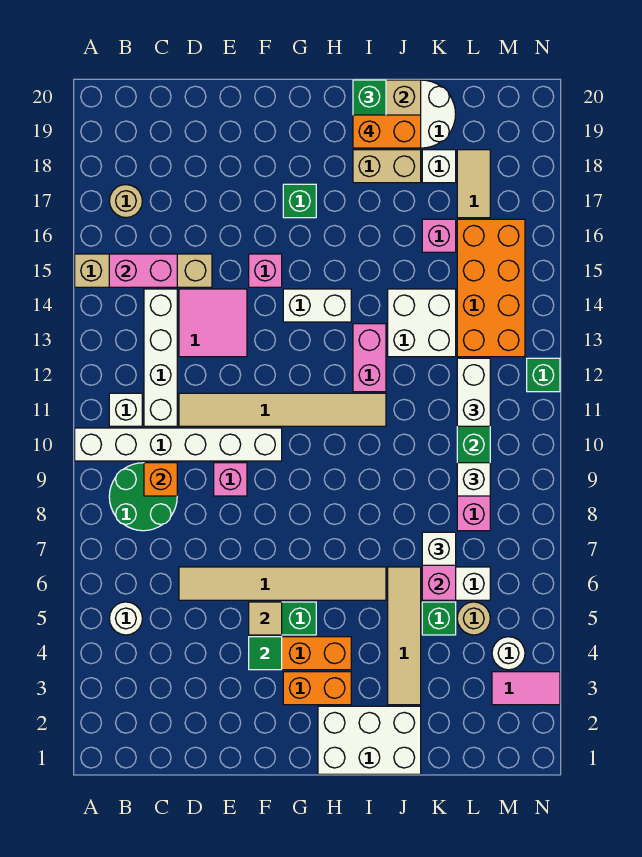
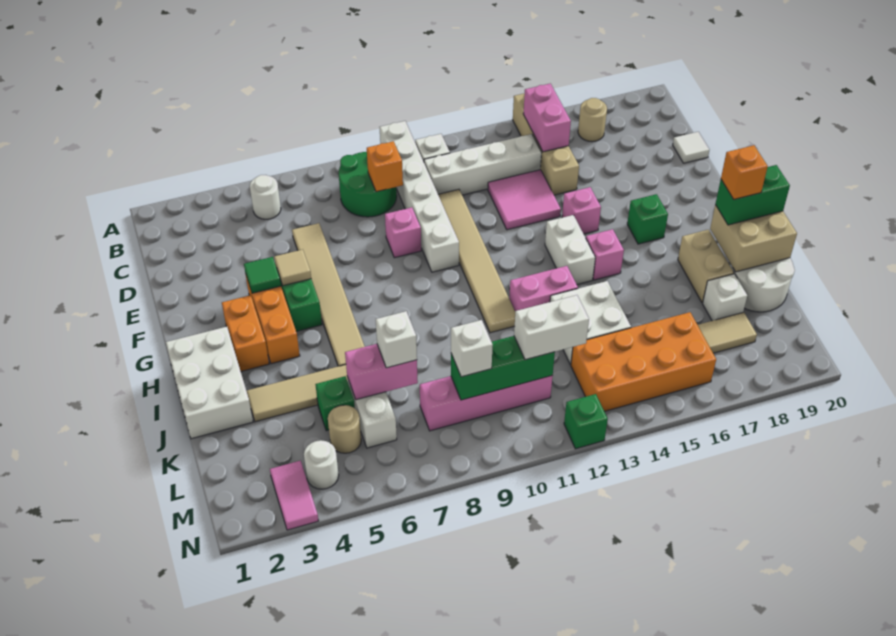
none -> white 1x1 tile [673,132,709,163]
orange 1x2 brick [353,115,421,148] -> orange 1x1 brick [721,145,768,199]
pink 1x1 brick [422,219,456,252] -> pink 1x1 brick moved to [586,229,624,280]

